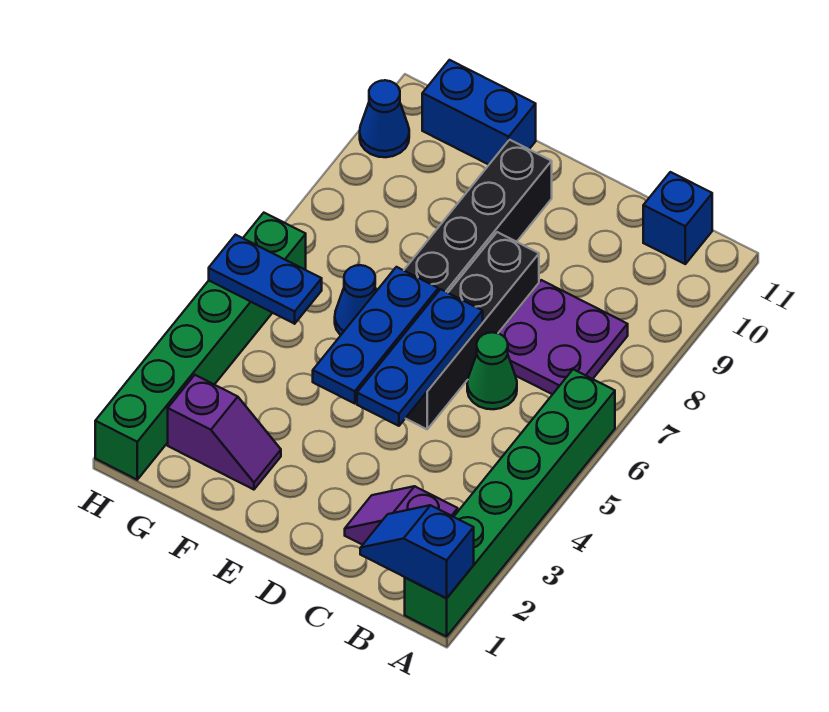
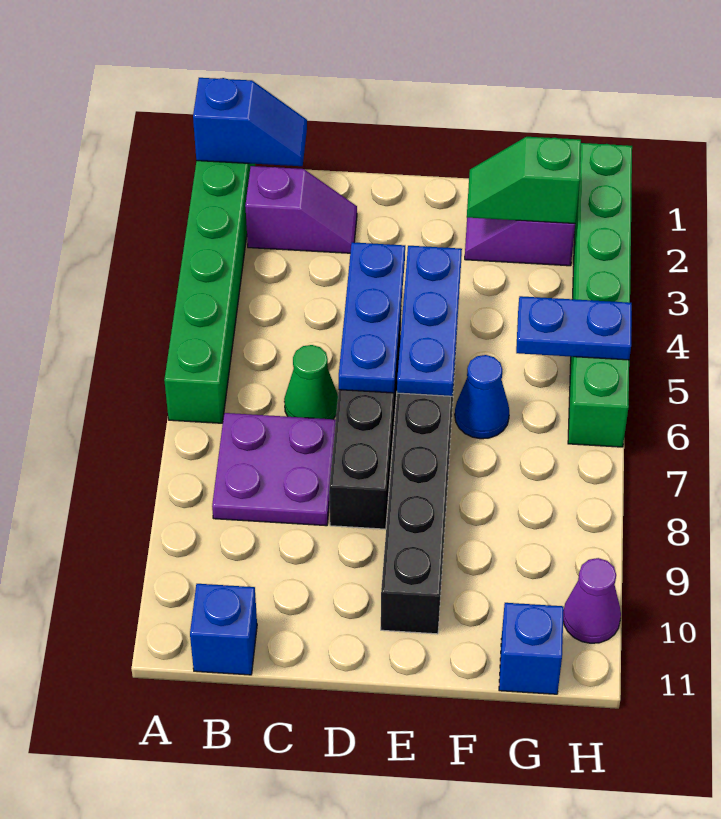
none -> green 1x2 slope [467,137,581,223]
blue 1x2 brick [422,60,536,165] -> blue 1x1 brick [499,603,564,694]
blue 1x1 cone [360,80,409,157] -> purple 1x1 cone [563,558,621,643]

